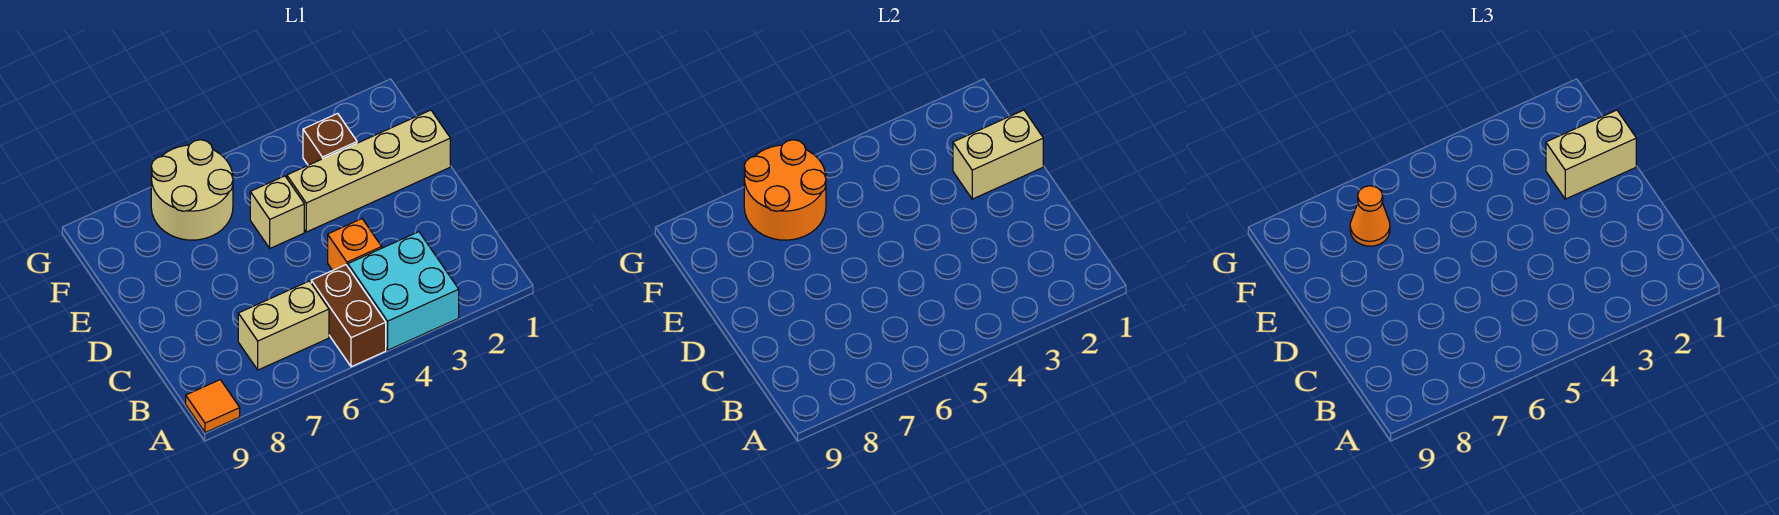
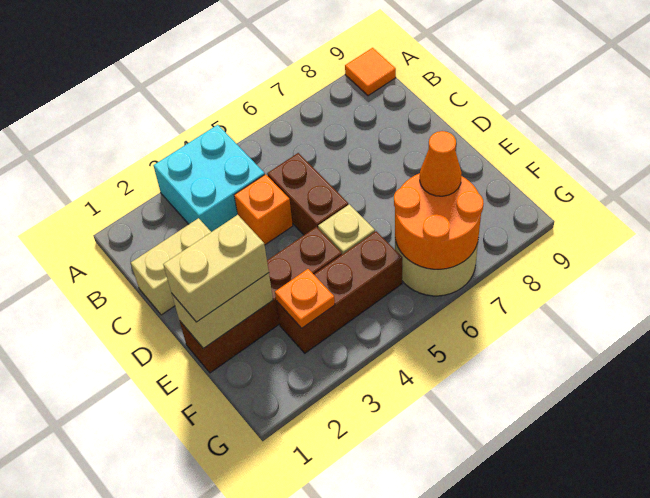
brown 1x2 brick [311,265,386,367] -> brown 1x2 brick moved to [267,153,348,235]
tan 1x2 brick [238,281,329,370] -> tan 1x2 brick moved to [131,218,211,315]
tan 1x4 brick [287,110,450,232] -> brown 1x4 brick [180,227,342,373]
brown 1x1 brick [303,113,357,165] -> brown 1x3 brick [276,231,402,353]
none -> orange 1x1 plate [275,269,335,328]

